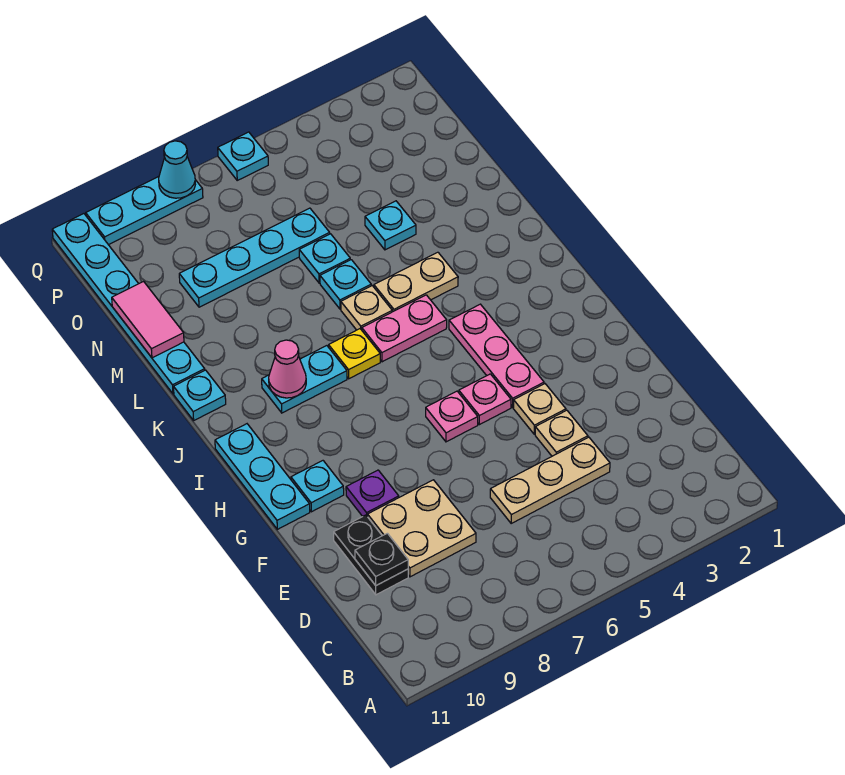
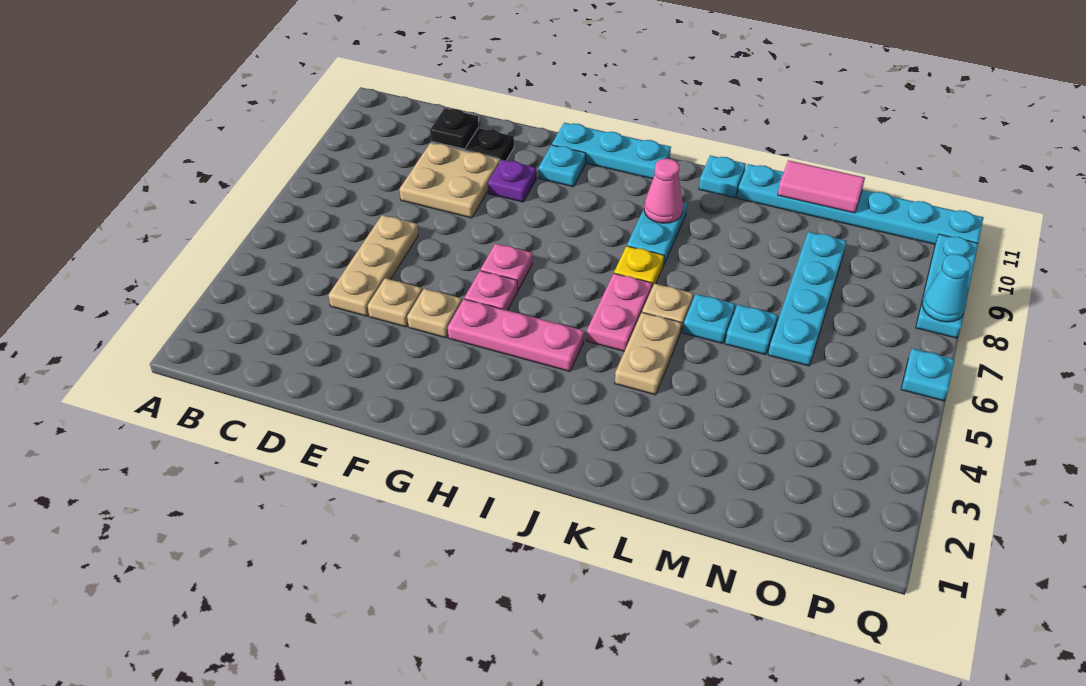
cyan 1x1 plate [365,201,416,250] -> none

